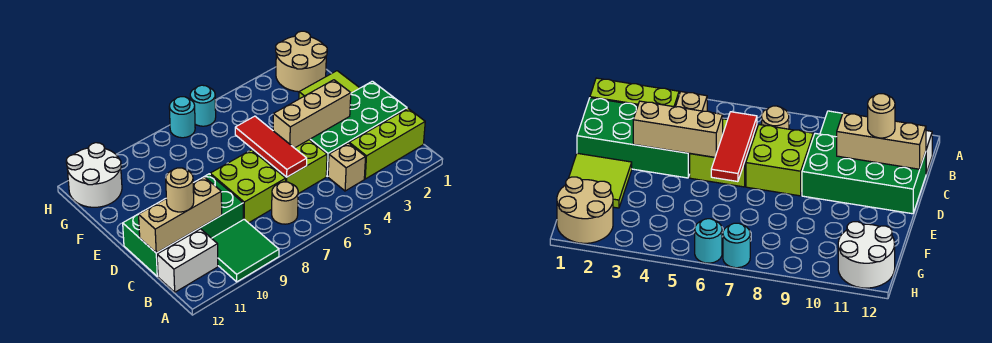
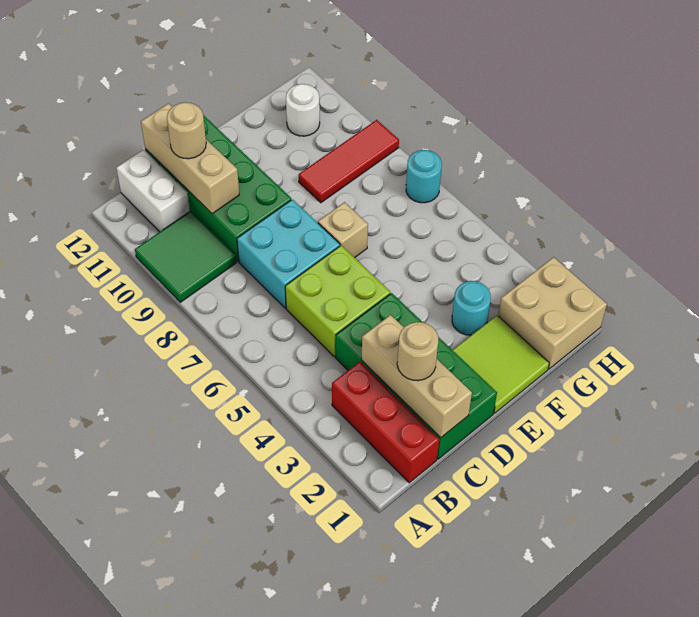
lime 1x3 brick [349,109,425,179] -> red 1x3 brick [332,362,439,483]
tan 1x1 brick [328,143,366,191] -> tan 1x1 brick moved to [318,202,368,258]
tan 1x1 round brick [272,182,298,224] -> tan 1x1 round brick moved to [397,322,438,381]
red 1x3 tile [235,116,307,177] -> red 1x3 tile moved to [299,120,399,203]
lime 2x2 brick [210,150,286,223] -> cyan 2x2 brick [237,200,340,308]
tan 1x3 brick [273,80,351,148] -> tan 1x3 brick moved to [361,315,472,438]
tan 2x2 round brick [276,31,327,92] -> tan 2x2 brick [498,257,607,369]
white 2x2 round brick [66,143,122,207] -> white 1x1 round brick [286,84,320,136]
cyan 1x1 round brick [190,85,216,126] -> cyan 1x1 round brick moved to [452,281,491,335]

